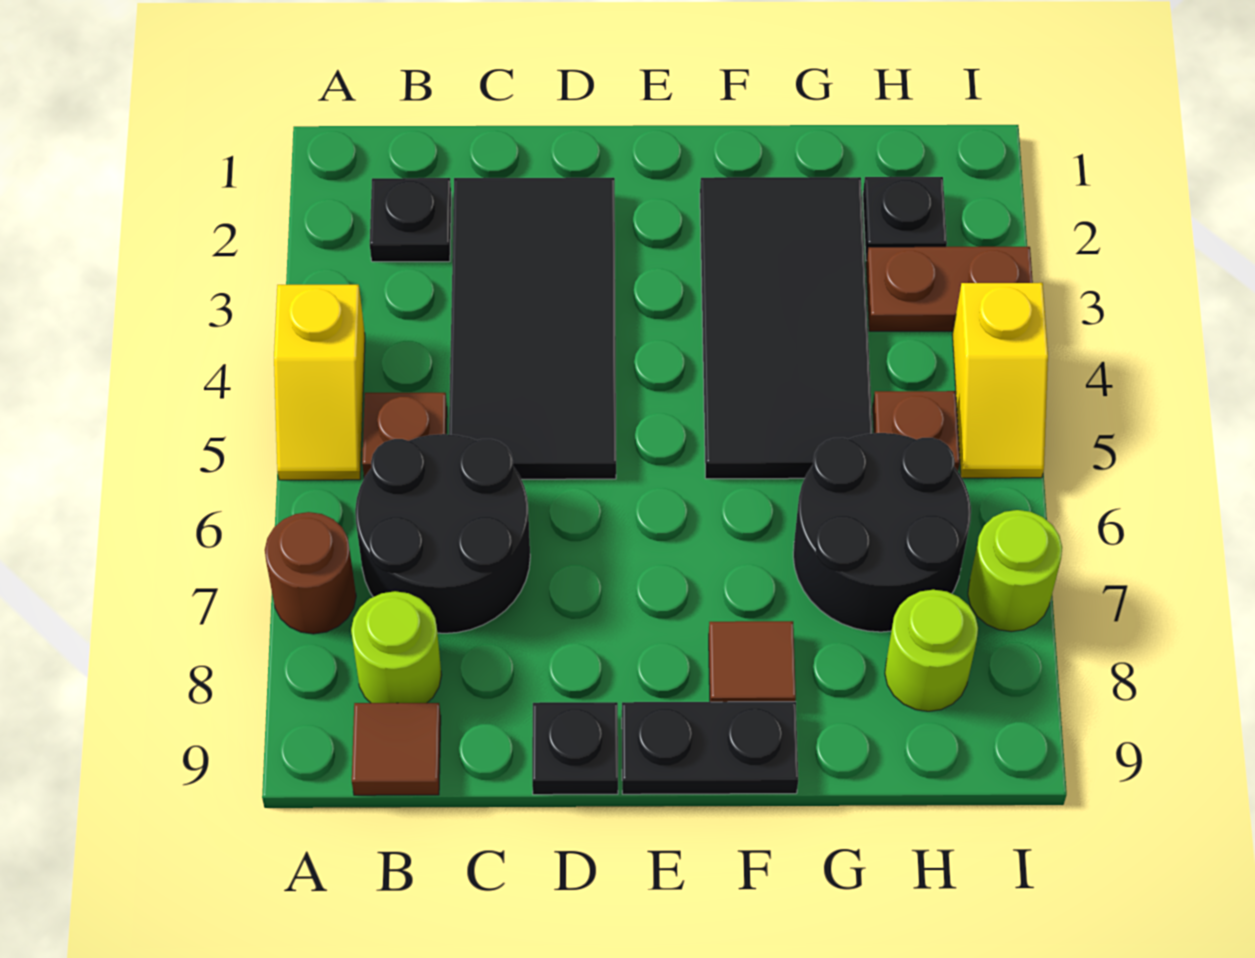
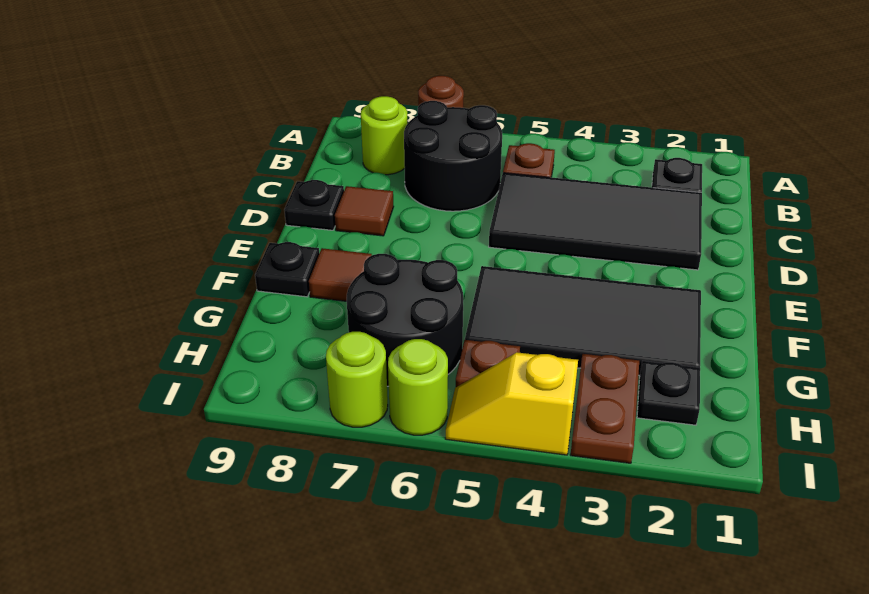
yellow 1x2 slope [274,285,365,480] -> none
brown 1x1 tile [352,703,441,795] -> brown 1x1 tile moved to [335,186,394,236]
black 1x2 plate [622,702,798,794] -> black 1x1 plate [255,242,319,297]
lime 1x1 round brick [885,590,978,711] -> lime 1x1 round brick moved to [388,339,448,435]

